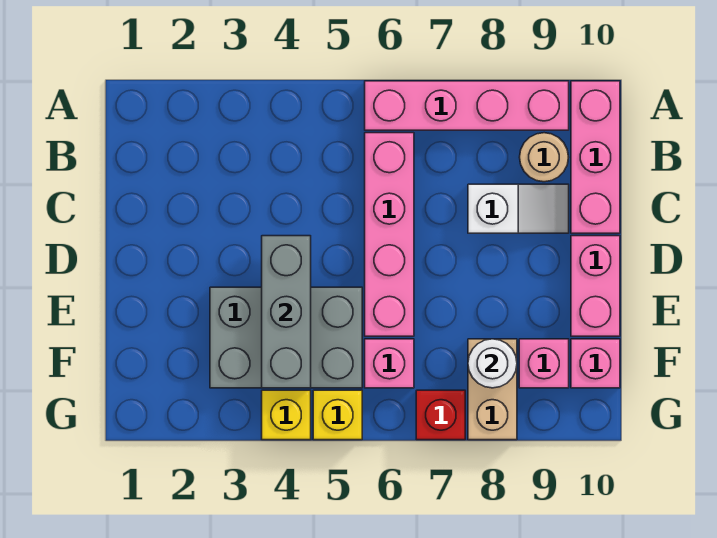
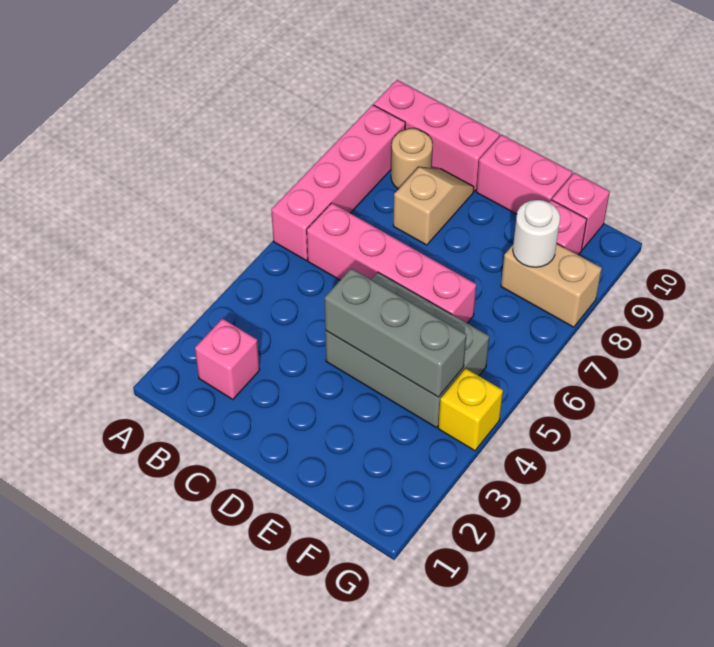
white 1x2 slope [468,184,569,233] -> tan 1x2 slope [393,168,474,245]
grey 2x3 brick [210,287,362,388] -> grey 2x3 brick turned to [325,272,490,427]
pink 1x1 brick [365,339,414,388] -> pink 1x1 brick moved to [195,319,260,400]
yellow 1x1 brick [313,390,362,440] -> none
red 1x1 brick [416,390,465,440] -> none

